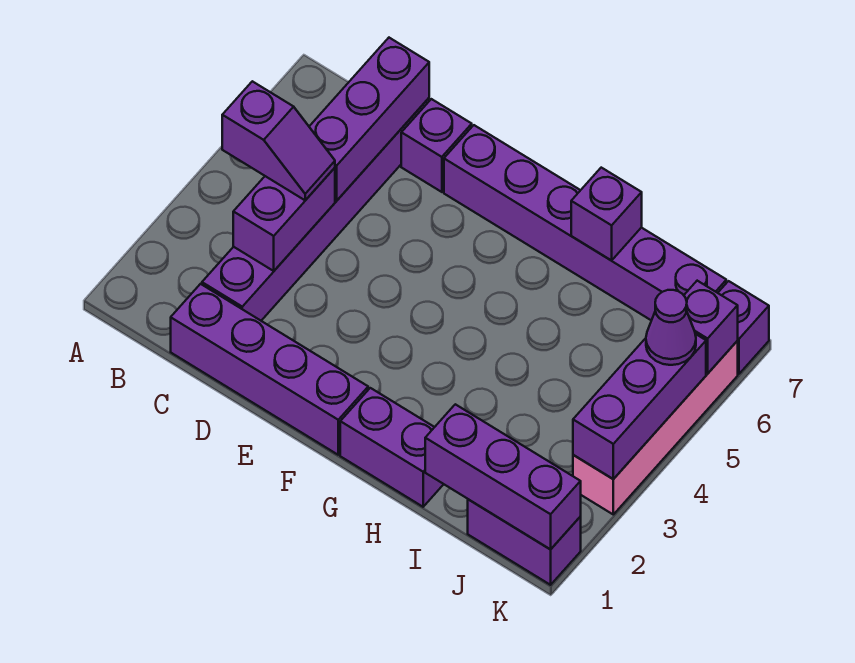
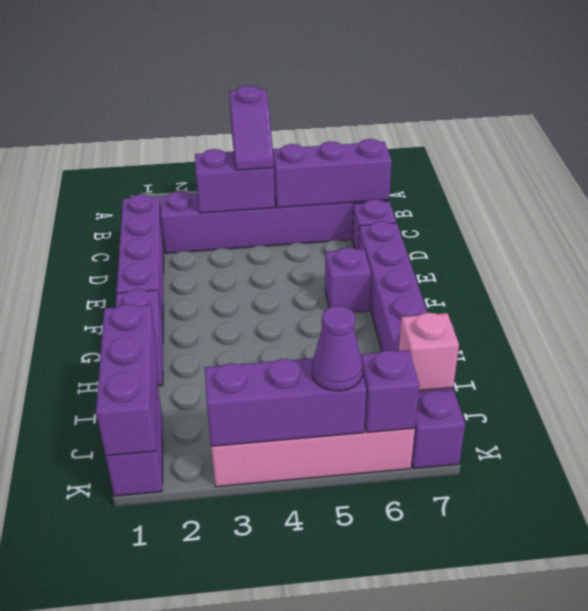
purple 1x1 brick [571,168,642,261] -> purple 1x1 brick moved to [325,247,371,312]
none -> pink 1x1 brick [399,313,459,391]

